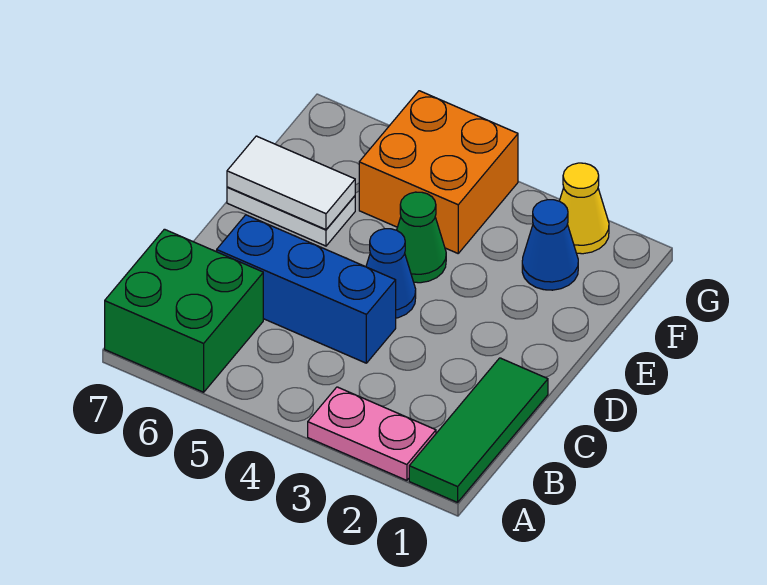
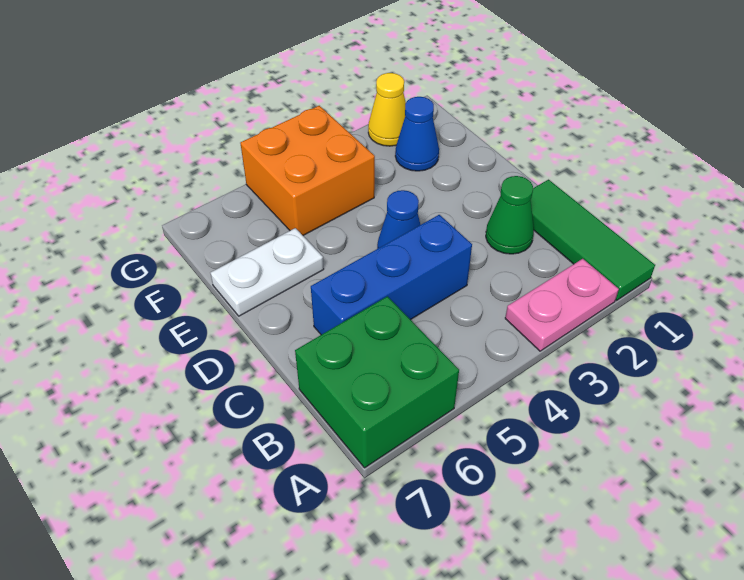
green 1x1 cone [397,192,446,283] -> green 1x1 cone moved to [486,176,534,254]
white 1x2 tile [227,136,355,230] -> none

